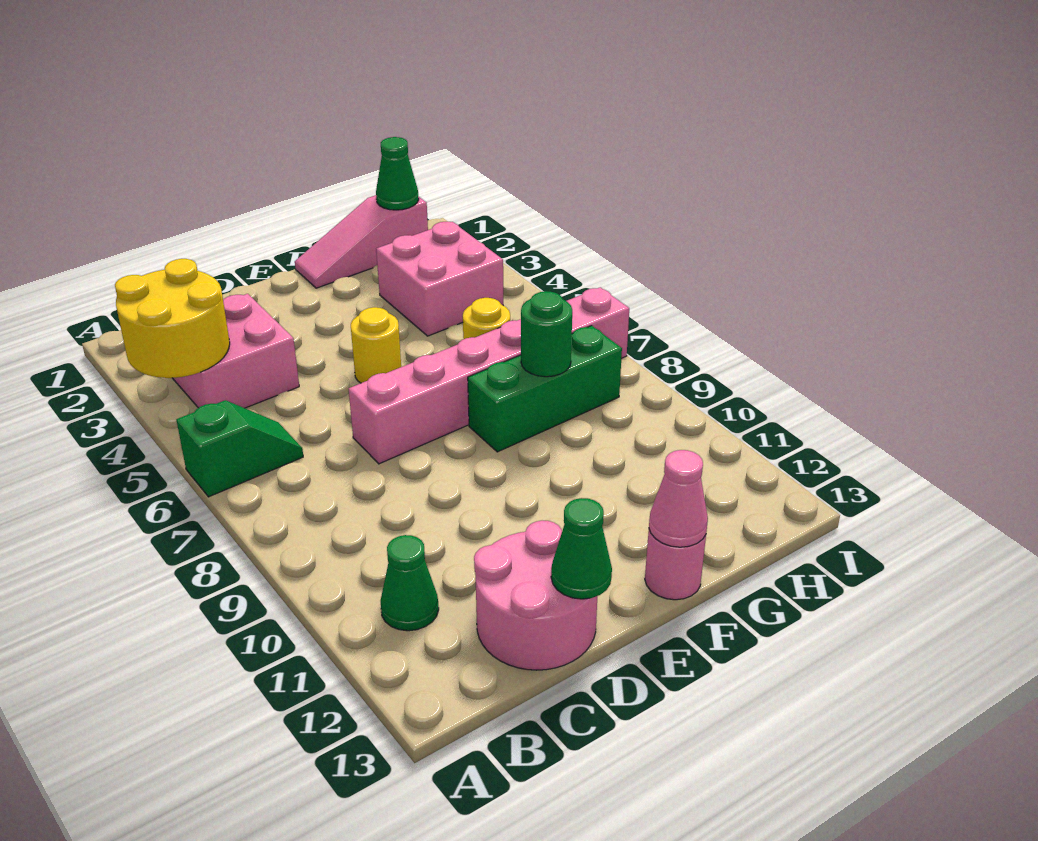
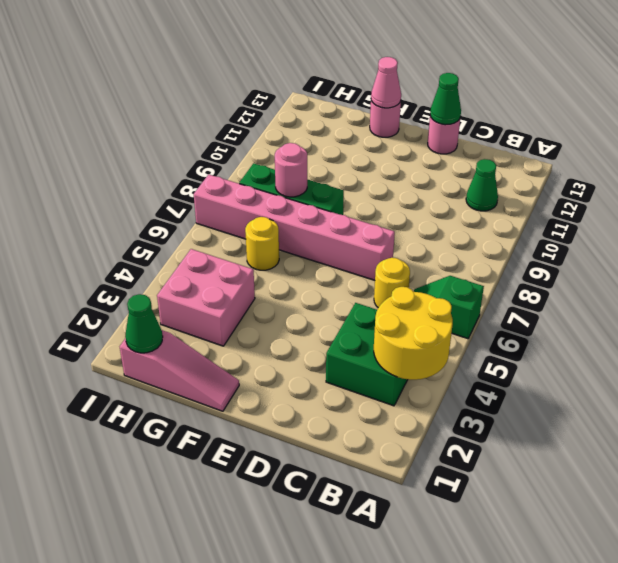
pink 2x2 brick [173,294,299,408] -> green 2x2 brick [326,303,408,406]
pink 2x2 round brick [474,520,597,670] -> pink 1x1 round brick [428,116,460,154]
yellow 1x1 round brick [351,307,401,383] -> yellow 1x1 round brick moved to [374,258,410,308]
green 1x1 round brick [521,291,572,377] -> pink 1x1 round brick [275,143,307,197]

